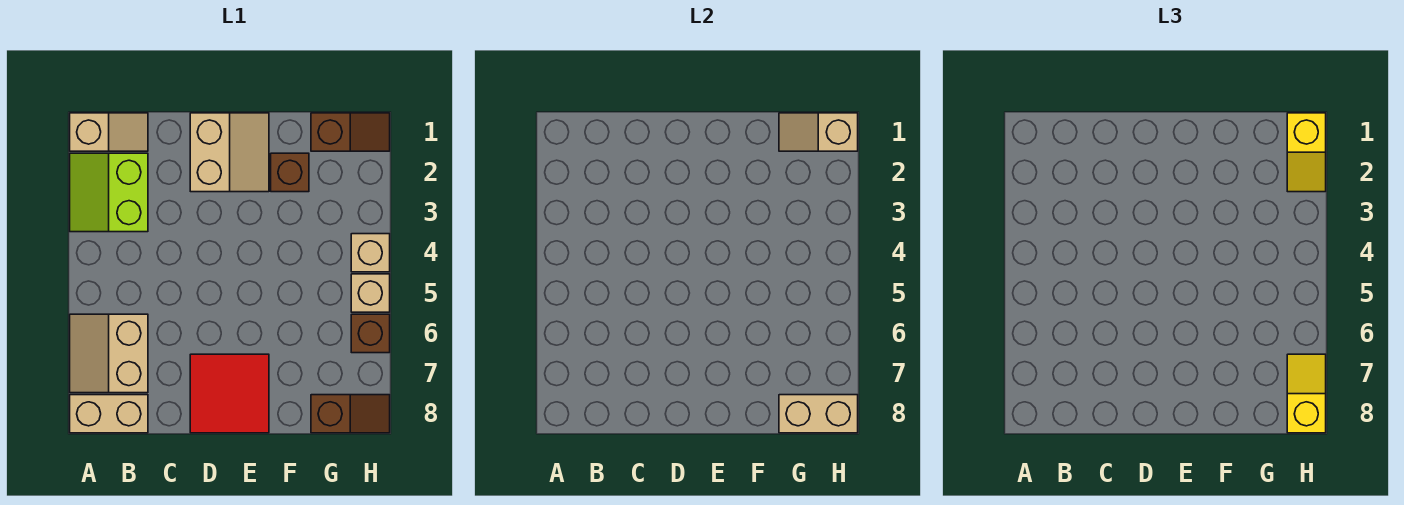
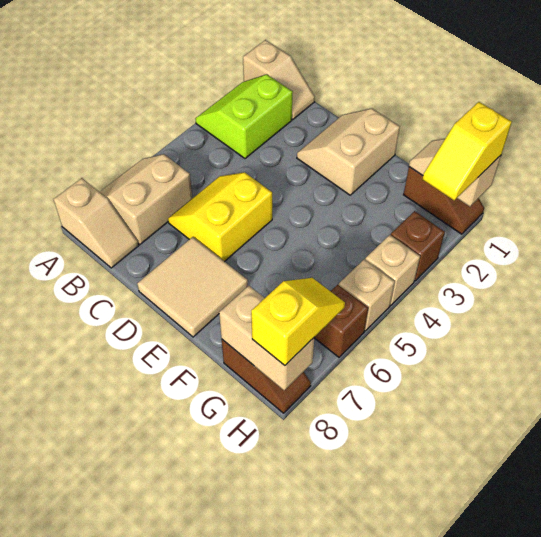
tan 1x2 brick [70,395,148,433] -> tan 1x2 slope [54,178,138,268]
none -> yellow 2x2 slope [168,172,272,262]
tan 2x2 slope [190,113,269,192] -> tan 2x2 slope turned to [297,108,400,195]
red 2x2 tile [190,354,269,433] -> tan 2x2 tile [137,237,248,337]
brown 1x1 brick [271,153,309,192] -> brown 1x1 brick moved to [391,211,445,281]

